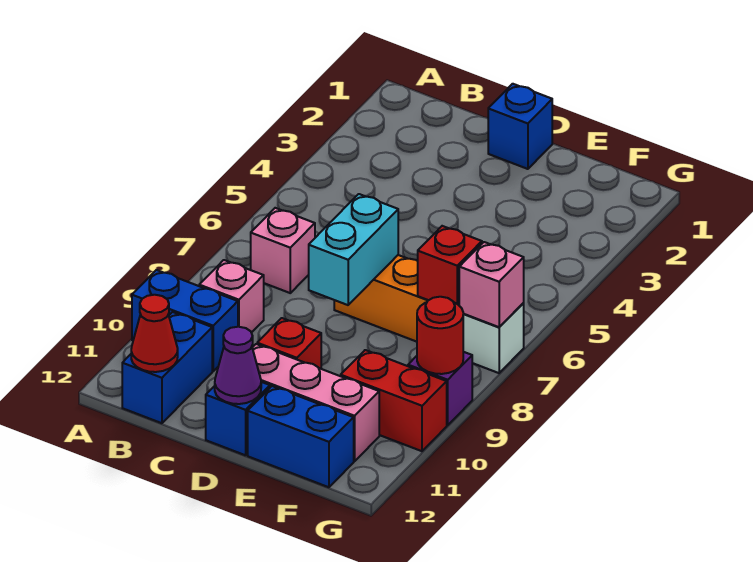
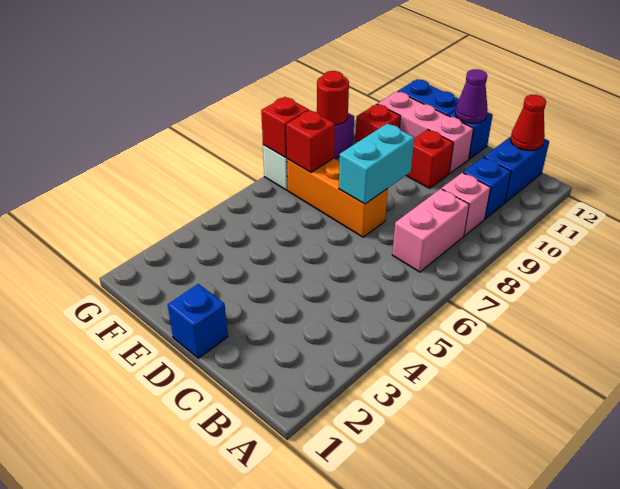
blue 1x2 brick [132,270,238,371] -> blue 1x1 brick [463,157,511,219]
pink 1x1 brick [251,208,315,293] -> pink 1x2 brick [392,189,469,272]
red 1x2 brick [341,350,447,451] -> red 1x1 brick [355,104,400,144]
pink 1x1 brick [459,242,524,327] -> red 1x1 brick [261,97,309,158]

